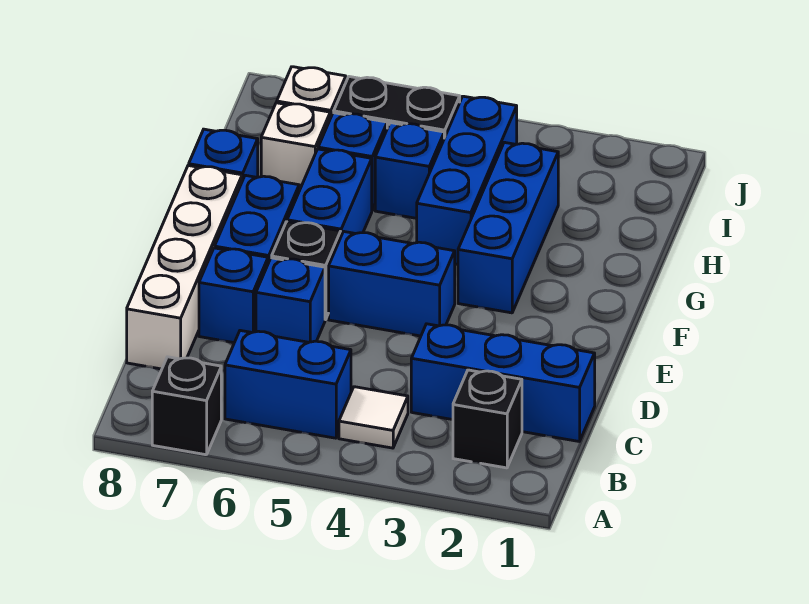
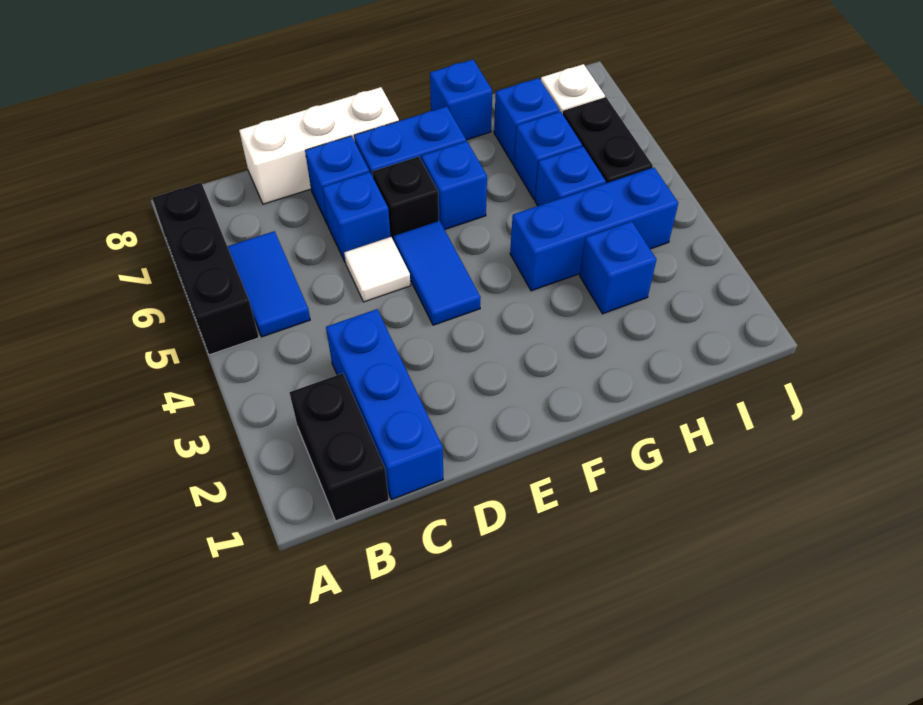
black 1x1 brick [152,357,221,455] -> black 1x3 brick [152,183,259,355]
black 1x1 brick [453,370,522,468] -> black 1x2 brick [289,373,389,521]
white 1x1 tile [339,387,408,448] -> white 1x1 tile moved to [344,237,411,302]
blue 1x2 brick [225,330,351,438] -> blue 1x2 tile [228,231,310,337]
white 1x4 brick [127,165,242,369] -> white 1x3 brick [239,87,399,204]
blue 1x2 brick [329,232,455,336] -> blue 1x2 tile [394,221,481,325]
blue 1x3 brick [458,142,558,313] -> blue 1x1 brick [580,221,657,314]
blue 1x2 brick [287,149,372,235] -> blue 1x1 brick [421,141,487,230]
white 1x1 brick [261,103,330,191] -> blue 1x1 brick [494,78,560,165]

